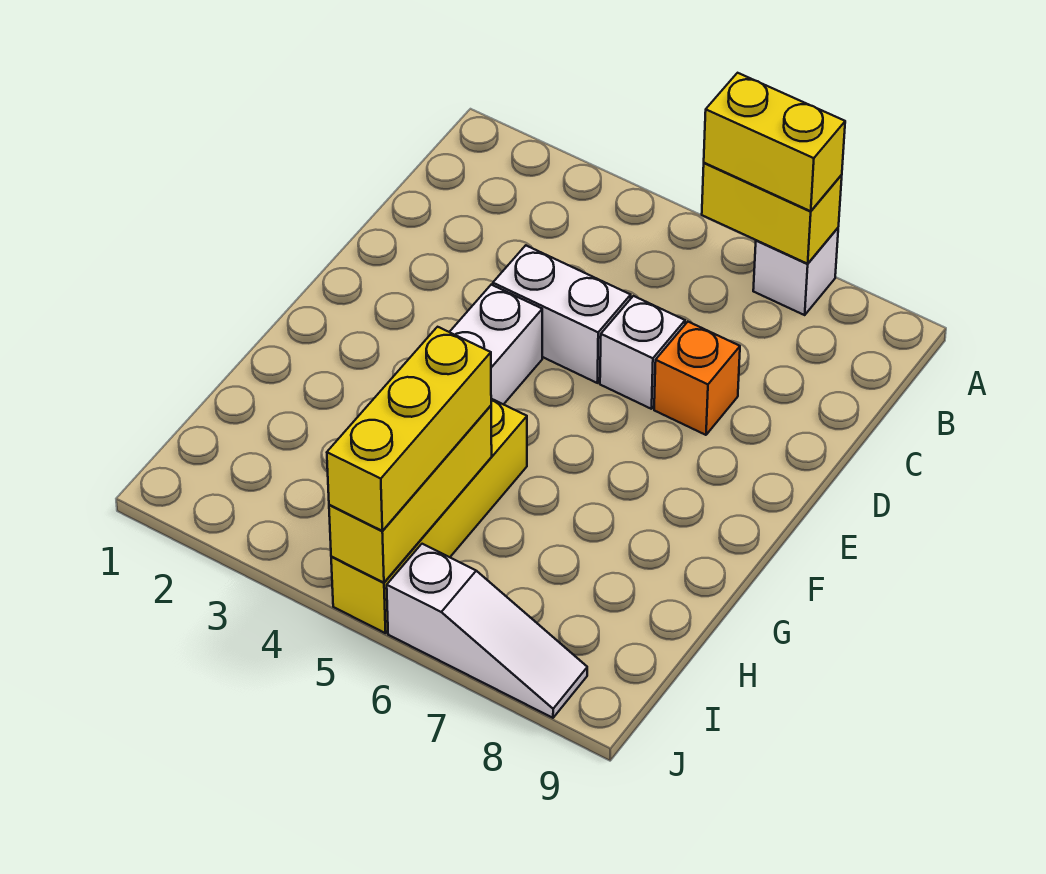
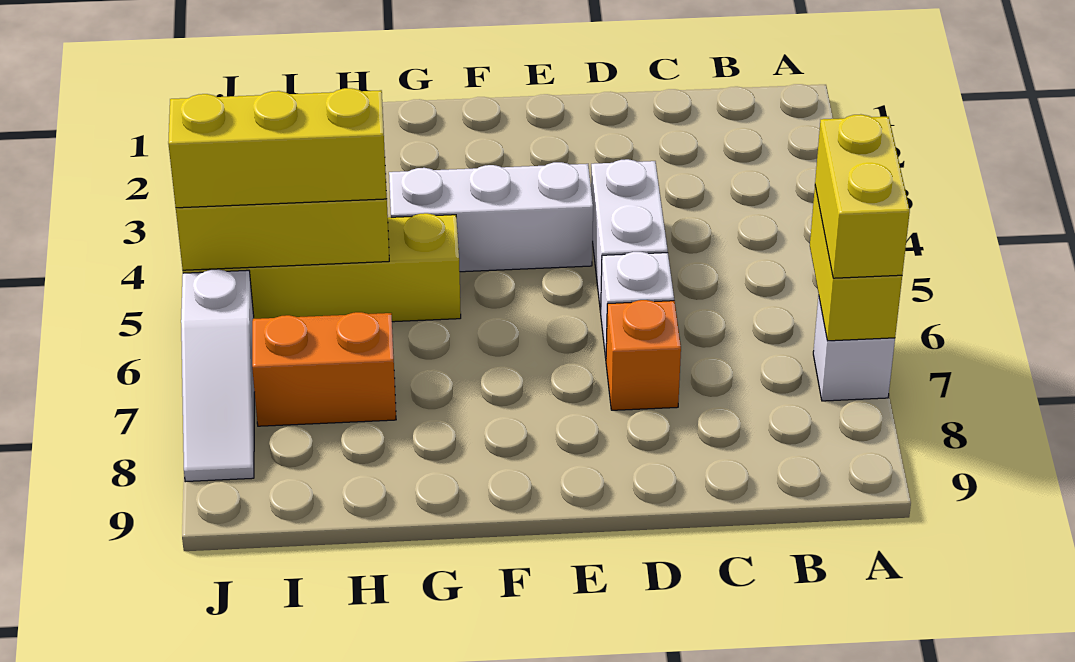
none -> orange 1x2 brick [252,312,396,426]

